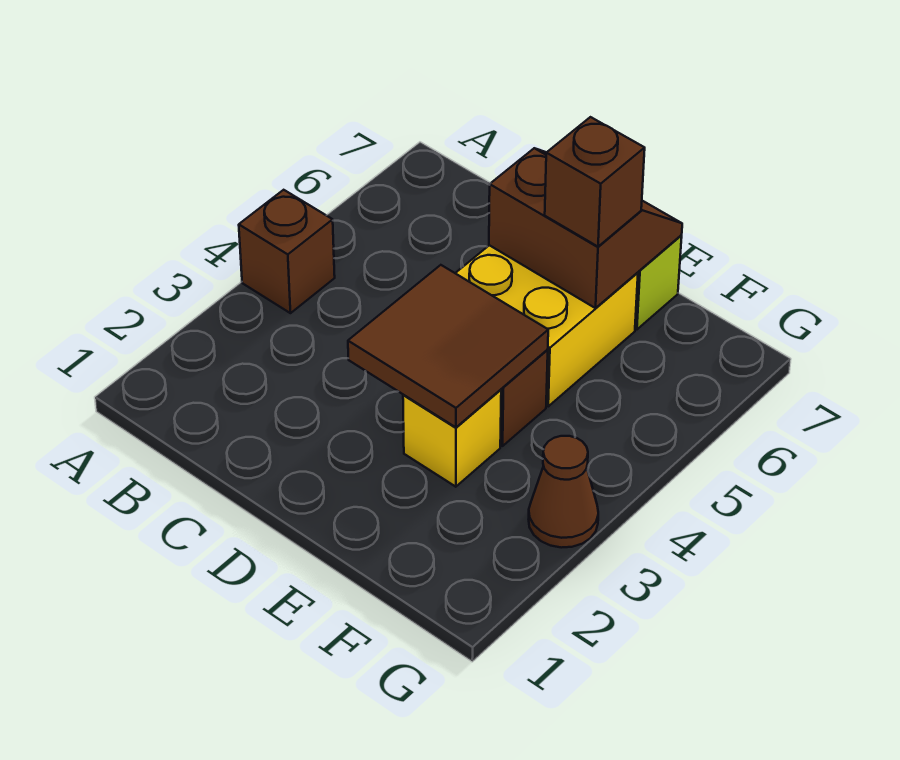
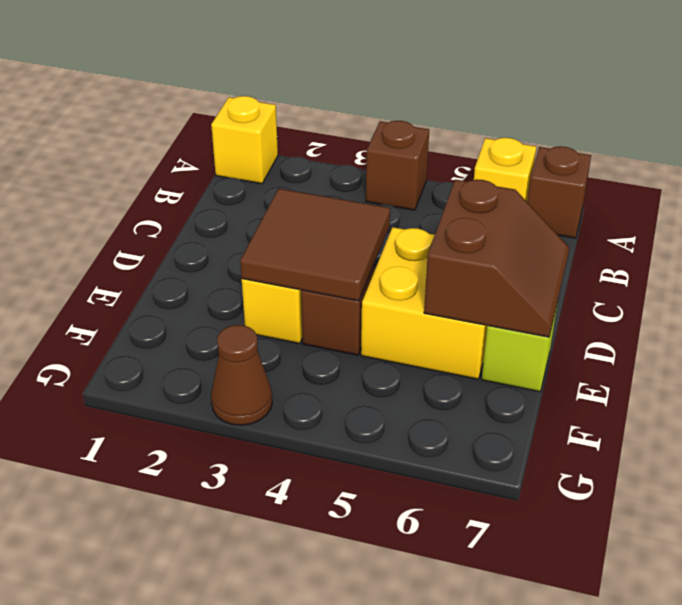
none -> yellow 1x1 brick [211,96,278,184]
none -> yellow 1x1 brick [474,138,536,201]
brown 1x1 brick [545,117,645,247] -> brown 1x1 brick moved to [527,146,591,238]

